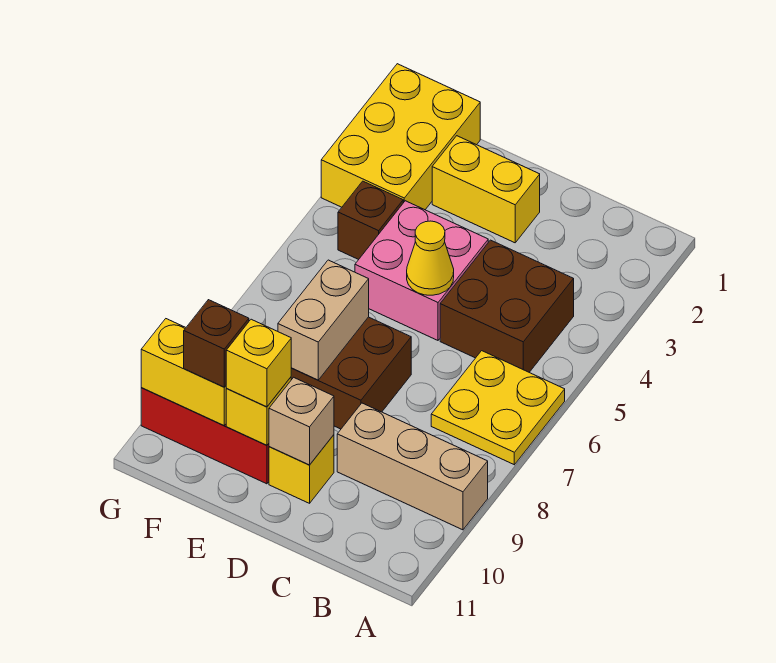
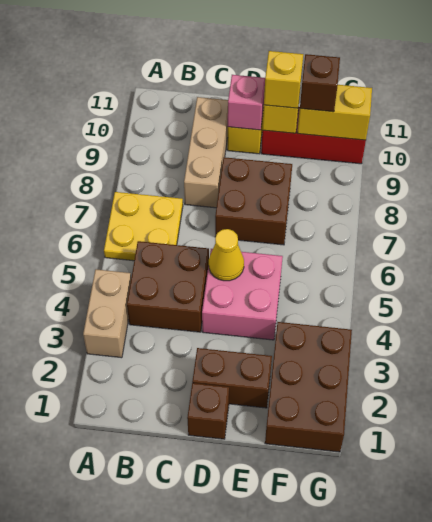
tan 1x3 brick [337,403,488,530] -> tan 1x3 brick turned to [184,97,228,208]
yellow 1x2 brick [432,136,540,243] -> brown 1x2 brick [192,348,272,408]
tan 1x1 brick [269,377,334,465] -> pink 1x1 brick [228,75,265,130]
tan 1x2 brick [278,260,369,380] -> tan 1x2 brick moved to [83,269,131,358]
yellow 2x3 brick [321,64,480,210] -> brown 2x3 brick [265,322,352,452]
brown 1x1 brick [338,181,403,260] -> brown 1x1 brick moved to [187,383,229,439]

